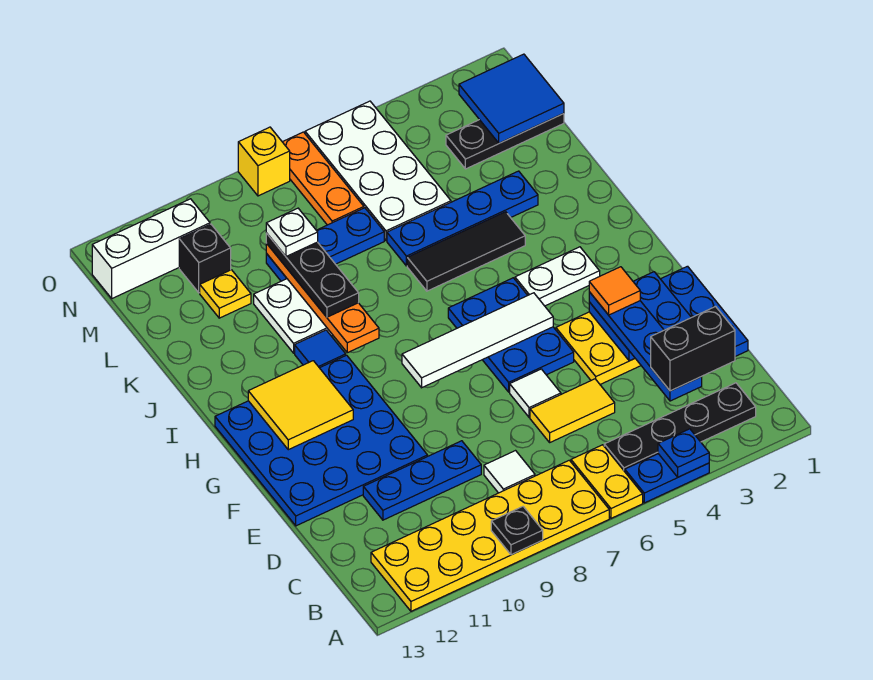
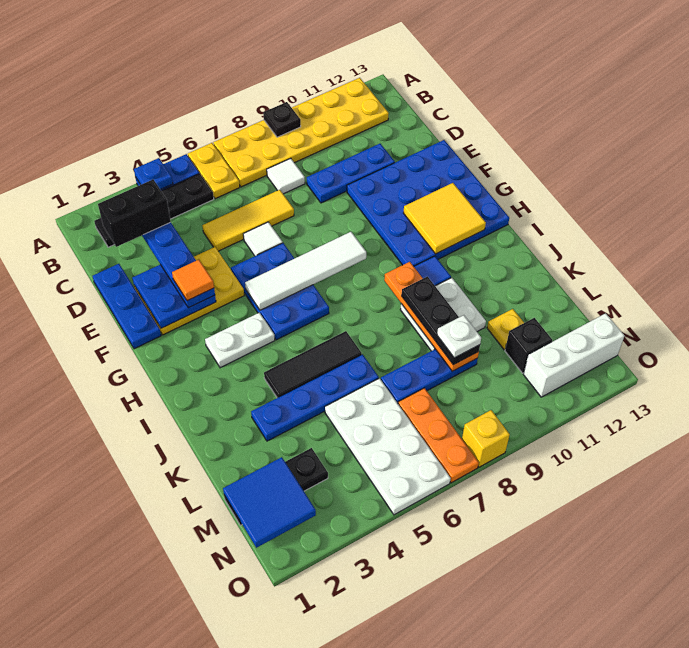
yellow 1x2 tile [530,379,615,442] -> yellow 1x3 tile [202,190,294,251]

